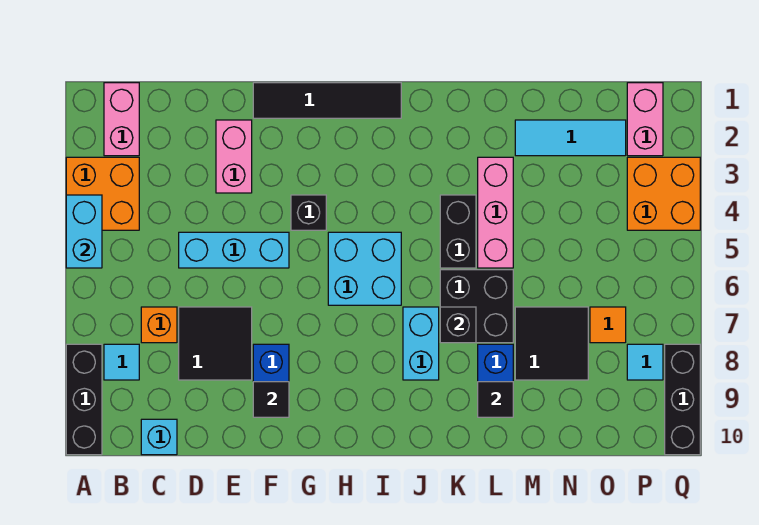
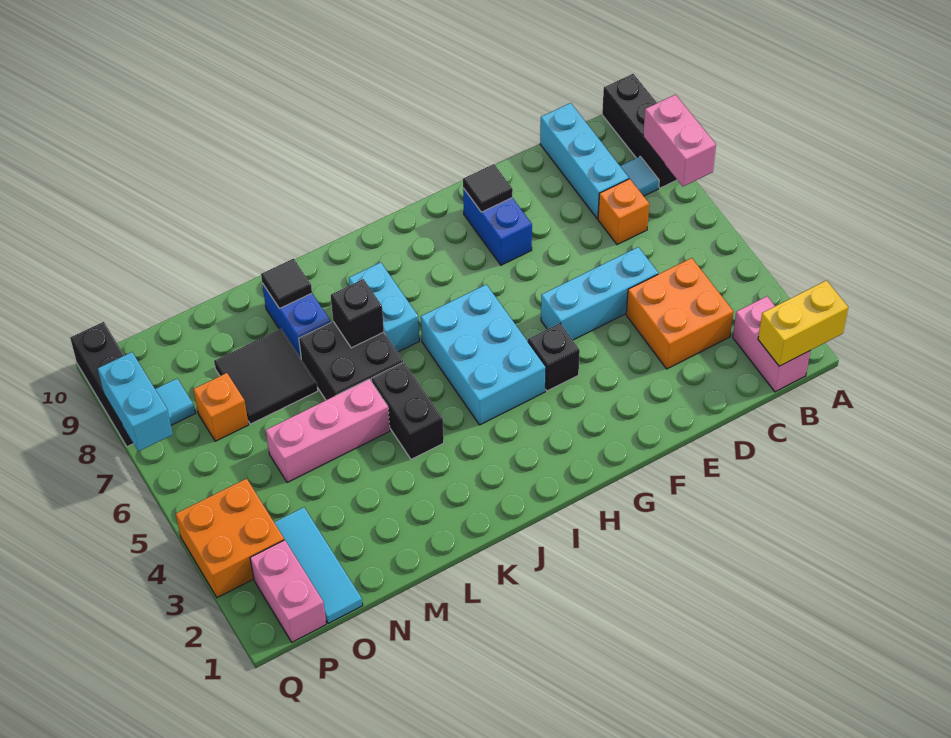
none -> yellow 1x2 brick [758,280,848,366]
orange 2x2 brick [66,157,139,230] -> orange 2x2 brick moved to [626,258,733,369]
cyan 1x2 brick [66,195,102,268] -> cyan 1x2 brick moved to [98,352,173,451]
cyan 1x1 brick [141,419,177,455] -> cyan 1x3 brick [540,103,629,219]
black 2x2 tile [179,307,252,380] -> none
pink 1x2 brick [216,120,252,193] -> pink 1x2 brick moved to [643,95,716,186]
black 1x4 tile [253,83,401,118] -> none
cyan 2x2 brick [328,232,401,305] -> cyan 2x3 brick [421,284,546,425]
pink 1x3 brick [478,157,513,268] -> pink 1x3 brick turned to [266,379,390,483]
cyan 1x3 tile [515,120,626,156] -> cyan 1x3 tile turned to [274,507,363,624]
orange 1x1 tile [590,307,626,343] -> orange 1x1 brick [194,373,249,441]

